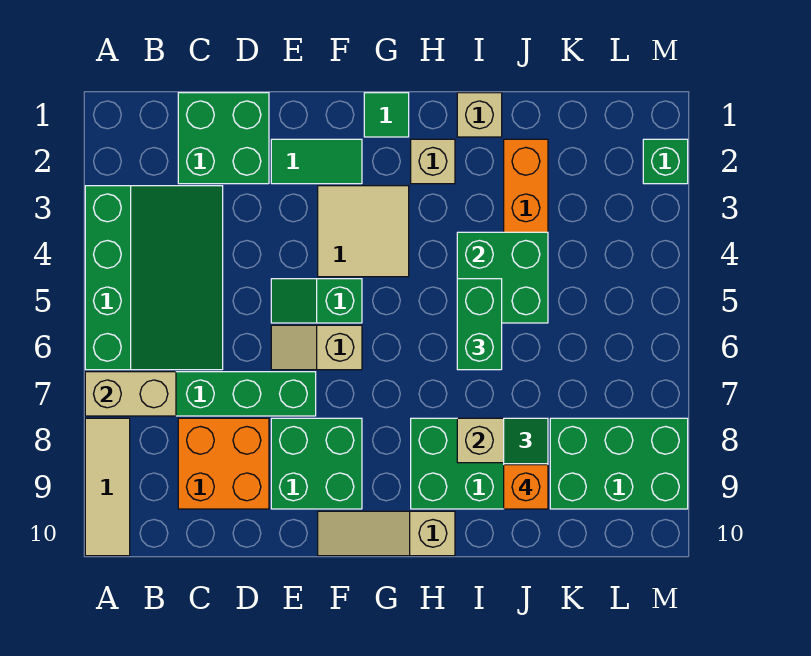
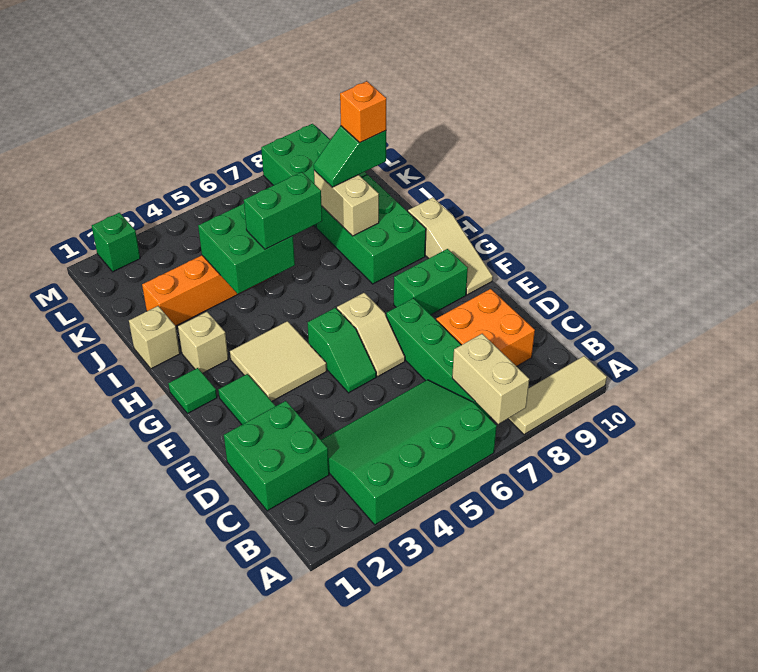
green 2x2 brick [271,418,362,509] -> green 1x2 brick [394,249,468,315]

